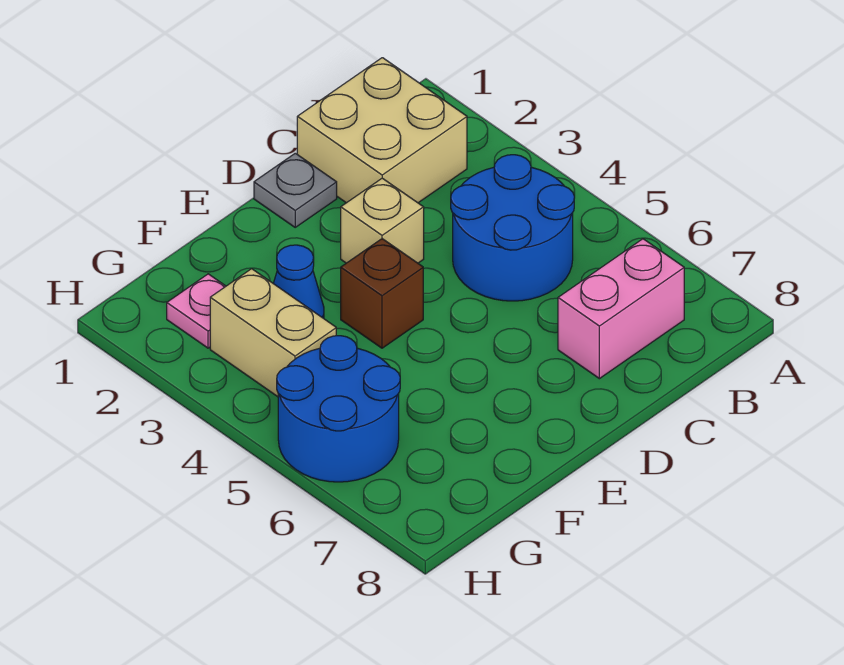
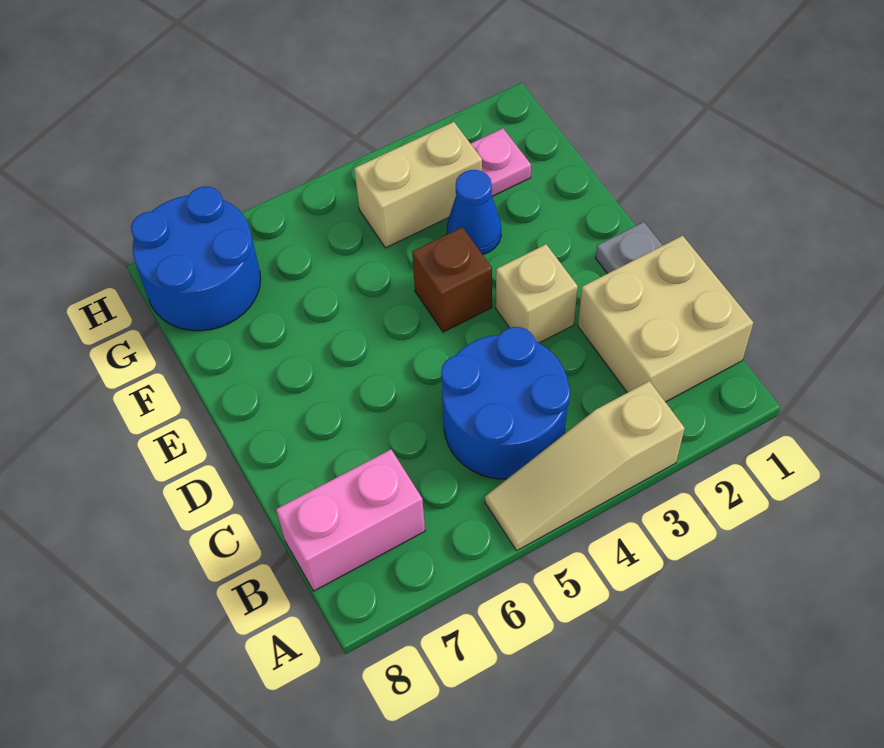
none -> tan 1x3 slope [485,381,685,550]
pink 1x2 brick [558,239,684,379] -> pink 1x2 brick turned to [276,449,425,591]
blue 2x2 round brick [277,336,400,482] -> blue 2x2 round brick moved to [131,187,261,331]

